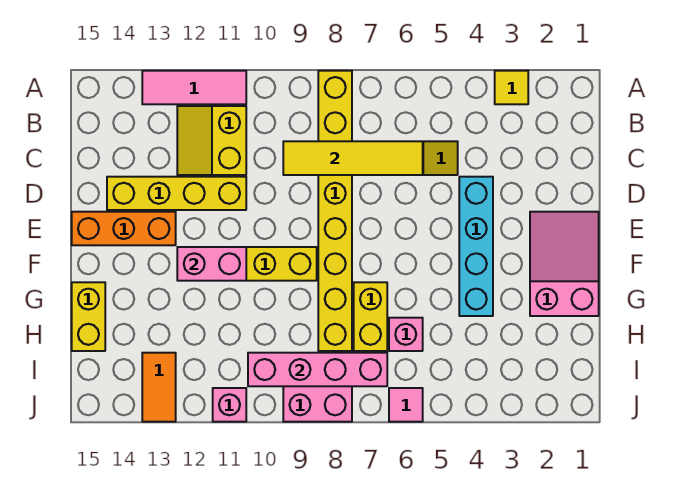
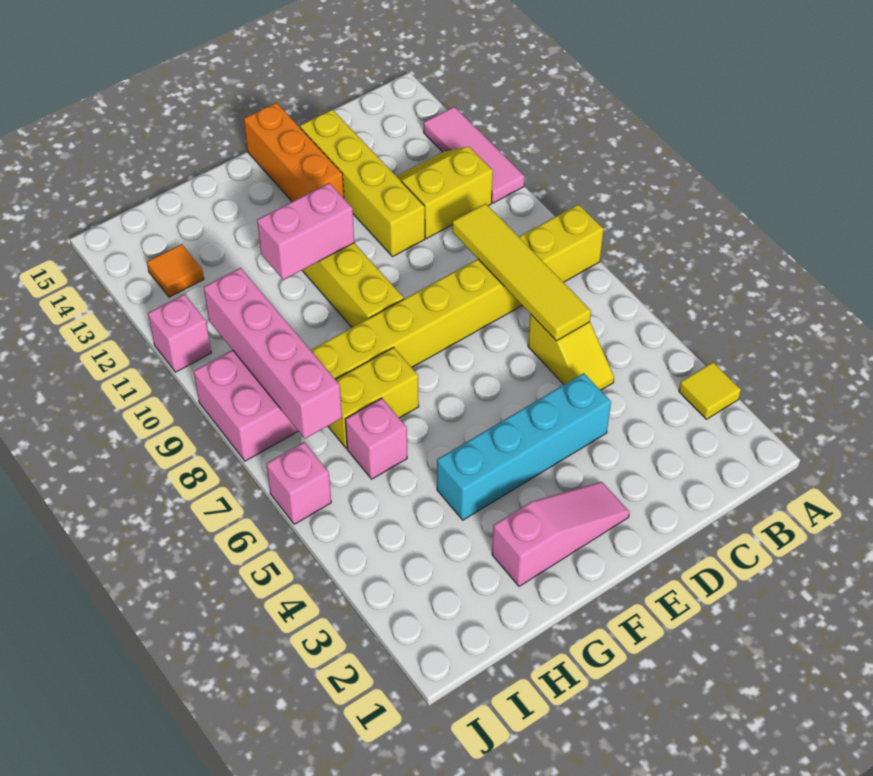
pink 2x3 slope [530,212,599,316] -> pink 1x3 slope [492,482,630,586]
pink 1x2 brick [177,247,246,281] -> pink 1x2 brick turned to [257,183,354,280]
yellow 1x2 brick [72,282,105,351] -> none
orange 1x2 tile [142,353,176,422] -> orange 1x1 tile [147,244,204,297]
pink 1x1 tile [389,388,423,422] -> pink 1x1 brick [267,442,331,524]

